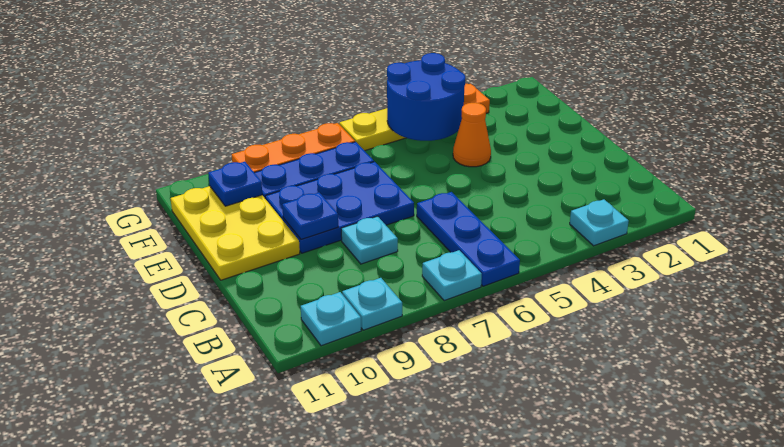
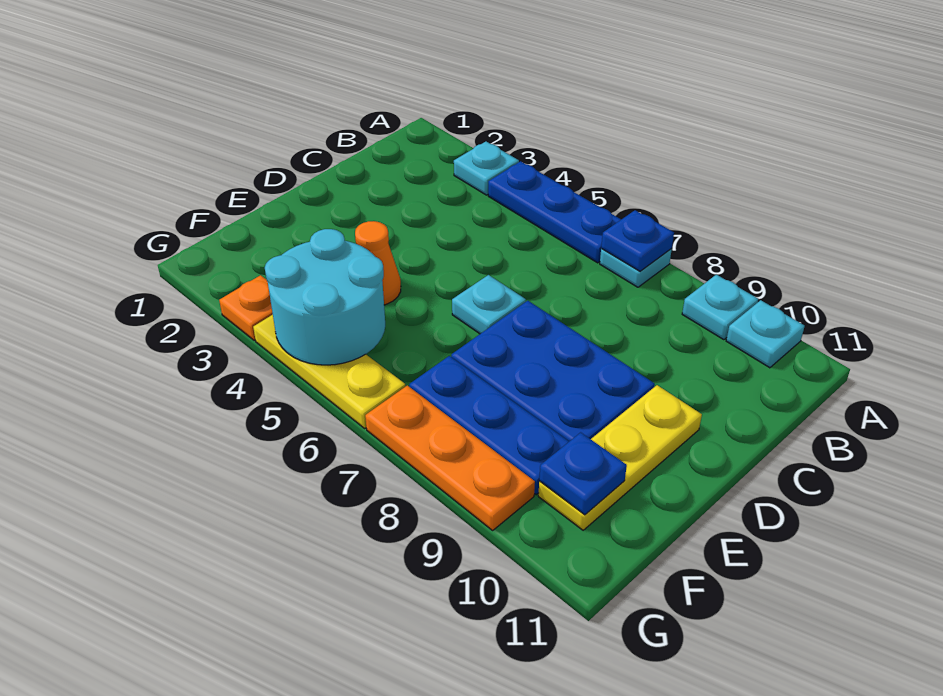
blue 1x3 plate [417,192,520,286] -> blue 1x3 plate turned to [488,161,621,263]
cyan 1x1 plate [341,216,398,264] -> cyan 1x1 plate moved to [452,275,526,334]
blue 1x1 plate [282,193,338,239] -> blue 1x1 plate moved to [601,210,674,271]
yellow 2x3 plate [171,186,300,280] -> yellow 1x3 plate [538,385,702,530]
blue 2x2 round brick [387,53,465,141] -> cyan 2x2 round brick [265,229,385,365]

